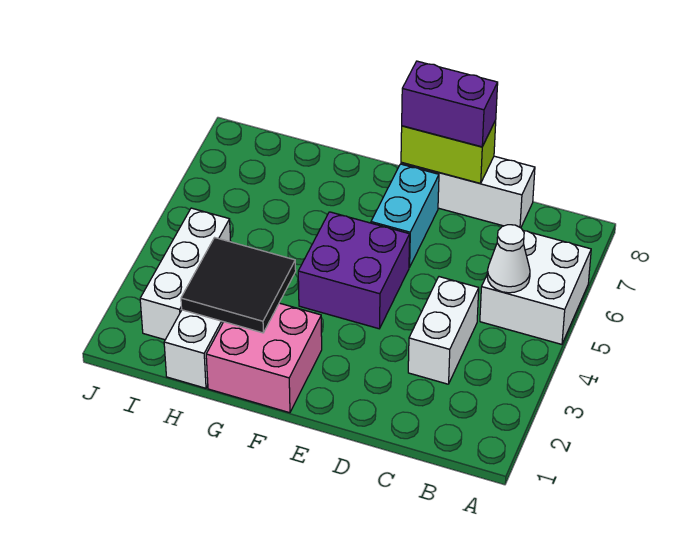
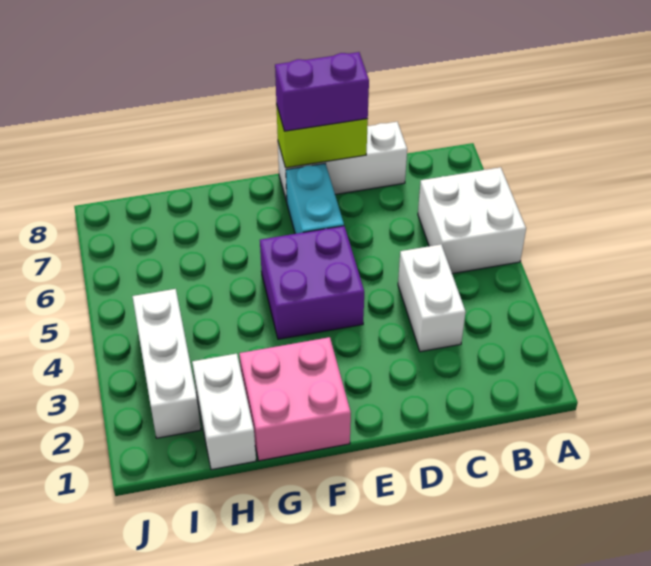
white 1x1 cone [487,225,530,293] -> none
black 2x2 tile [181,238,296,333] -> none

